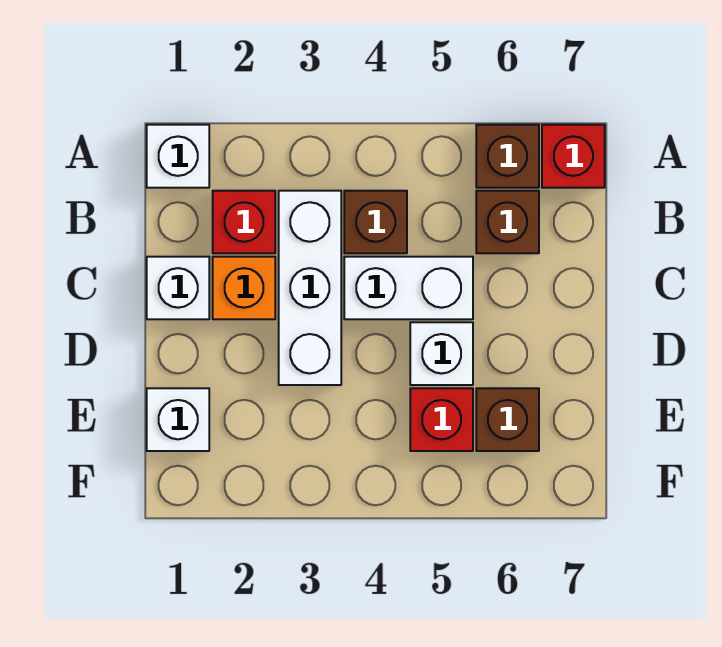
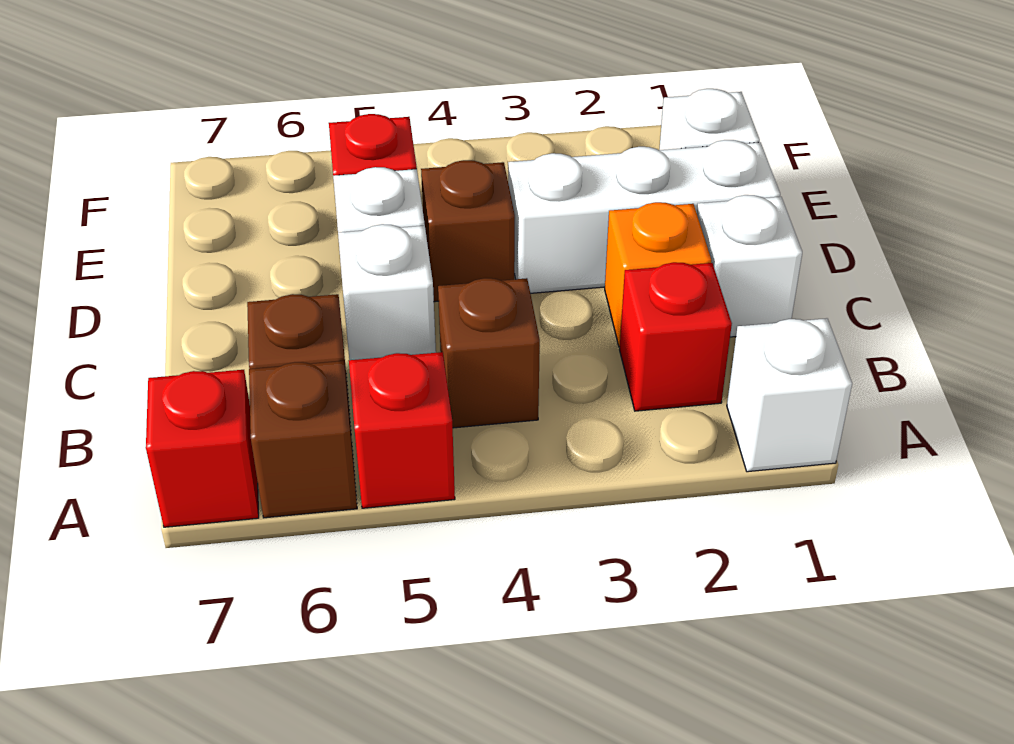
none -> red 1x1 brick [349,352,455,508]
white 1x3 brick [279,191,341,385] -> white 1x3 brick turned to [508,140,780,293]
white 1x2 brick [344,257,473,319] -> white 1x1 brick [338,224,436,360]
brown 1x1 brick [476,388,539,451] -> brown 1x1 brick moved to [421,160,515,302]

